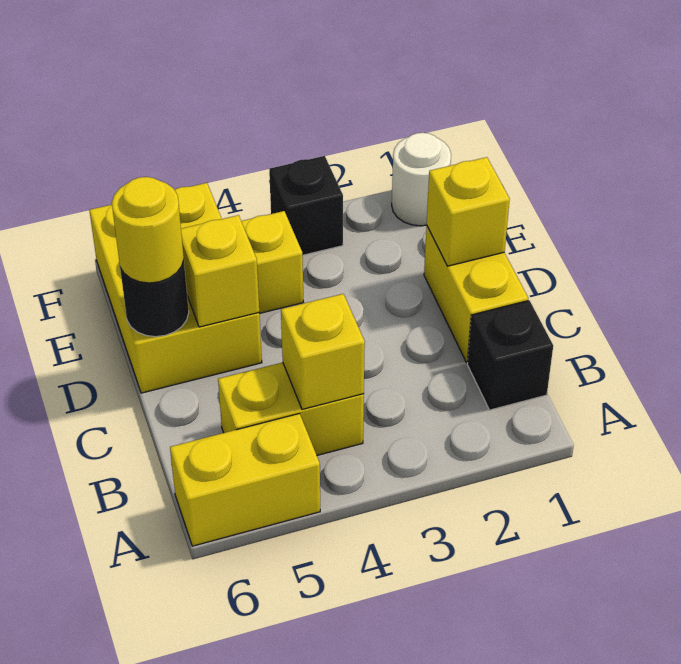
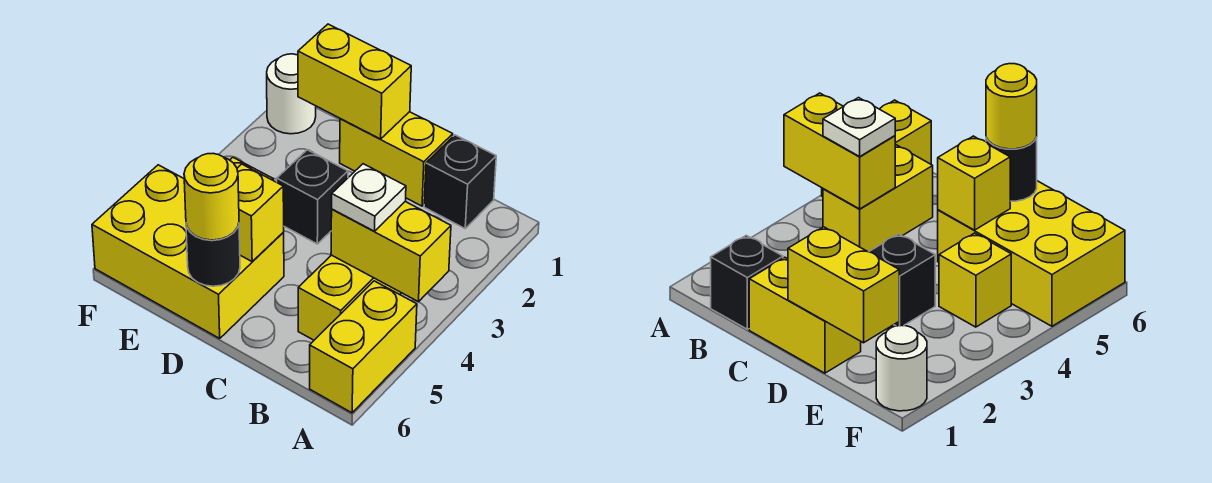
yellow 1x1 brick [281,294,365,409] -> yellow 1x2 brick [331,202,451,302]
none -> white 1x1 plate [332,164,406,231]
yellow 1x1 brick [427,157,510,266] -> yellow 1x2 brick [298,24,411,139]
black 1x1 brick [269,156,343,255] -> black 1x1 brick moved to [277,150,348,244]

